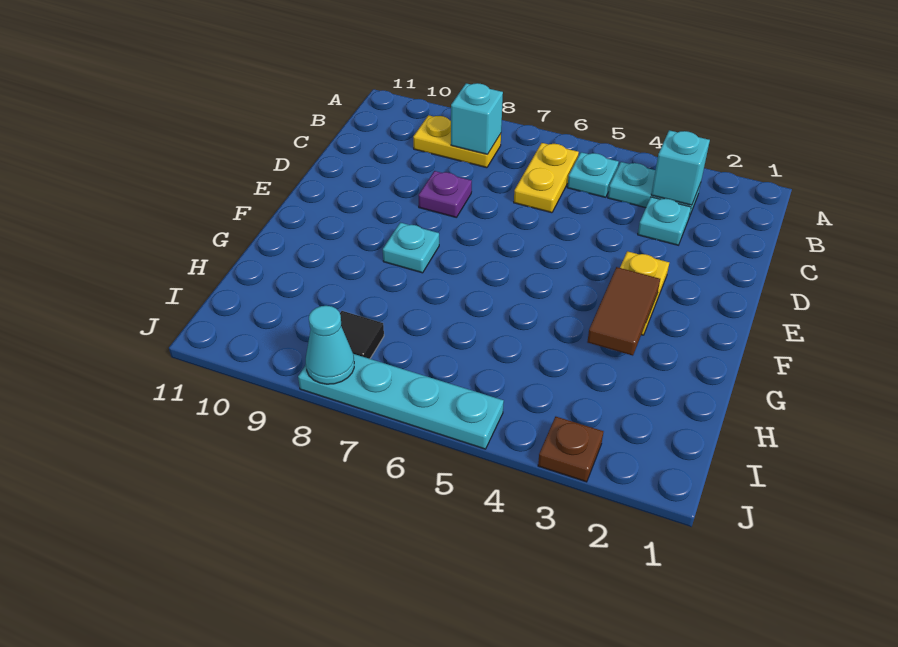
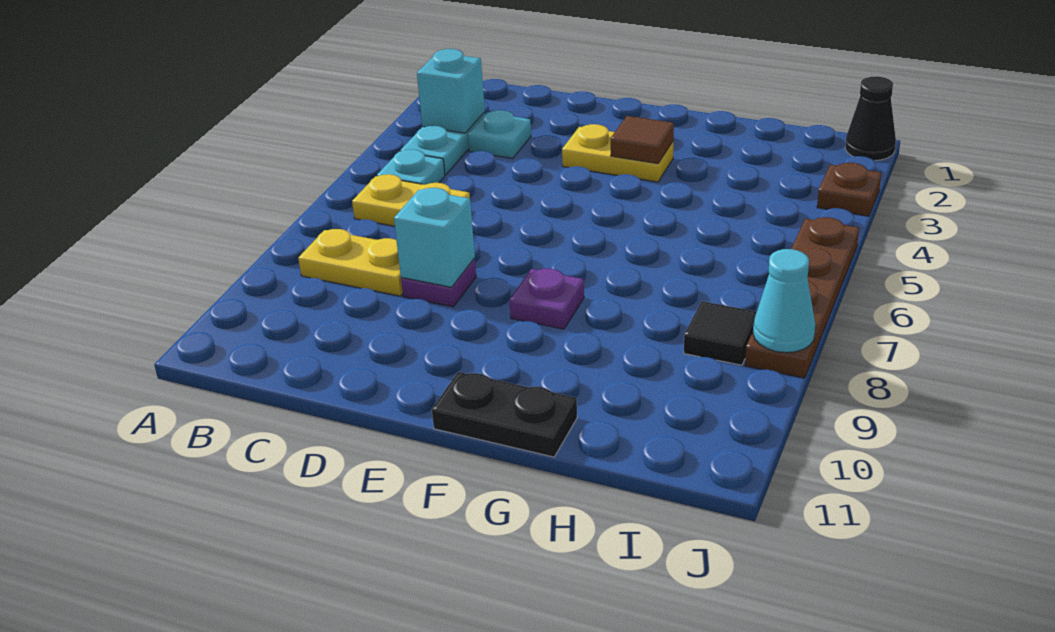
yellow 1x2 plate [413,115,501,168] -> yellow 1x2 plate turned to [298,229,403,296]
cyan 1x1 brick [451,83,503,154] -> cyan 1x1 brick moved to [394,188,475,287]
brown 1x2 tile [587,267,660,356] -> brown 1x1 tile [610,116,674,164]
cyan 1x1 plate [383,223,439,273] -> purple 1x1 plate [510,269,584,329]
none -> black 1x2 plate [432,372,577,457]
none -> black 1x1 cone [845,77,896,161]
cyan 1x4 plate [298,354,504,449] -> brown 1x4 plate [745,217,859,378]

